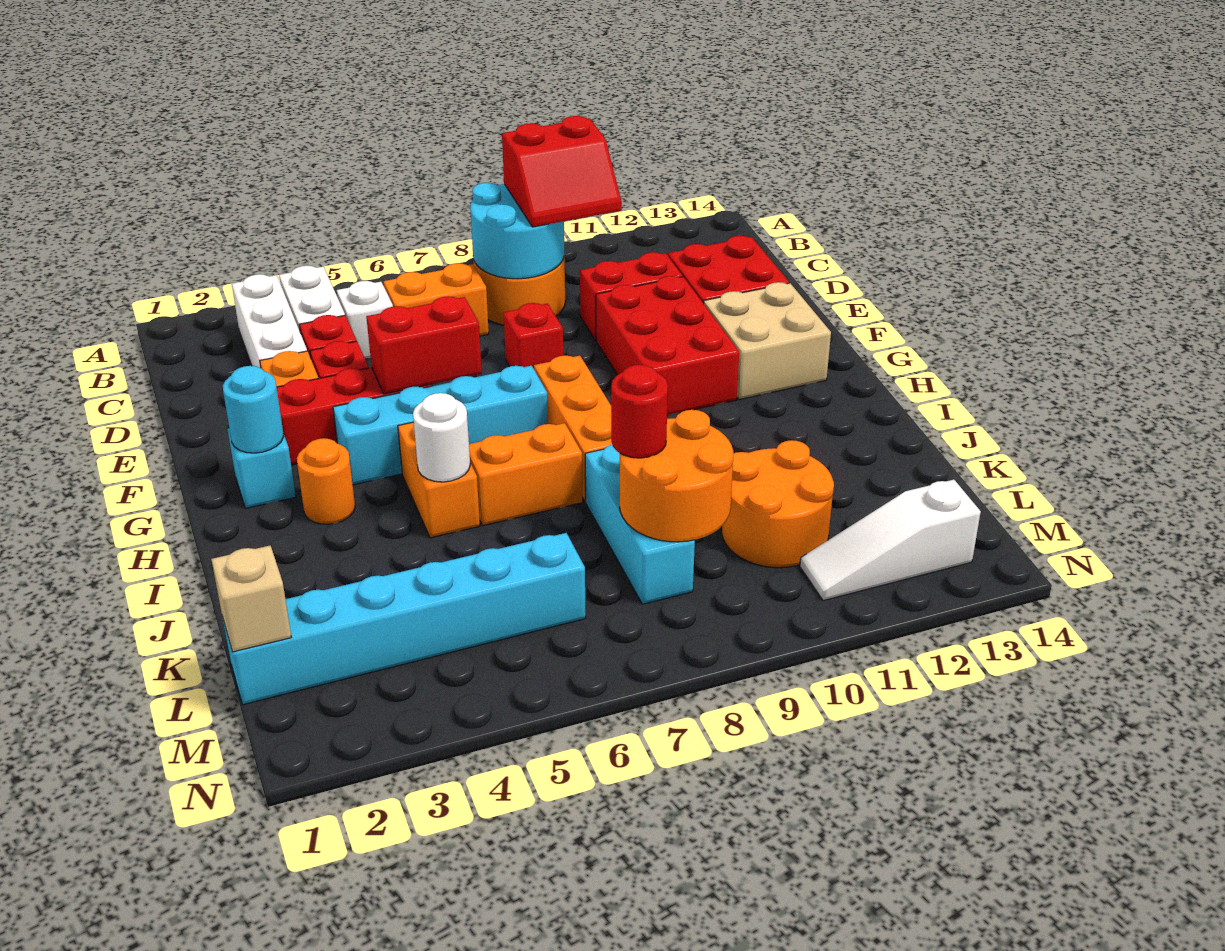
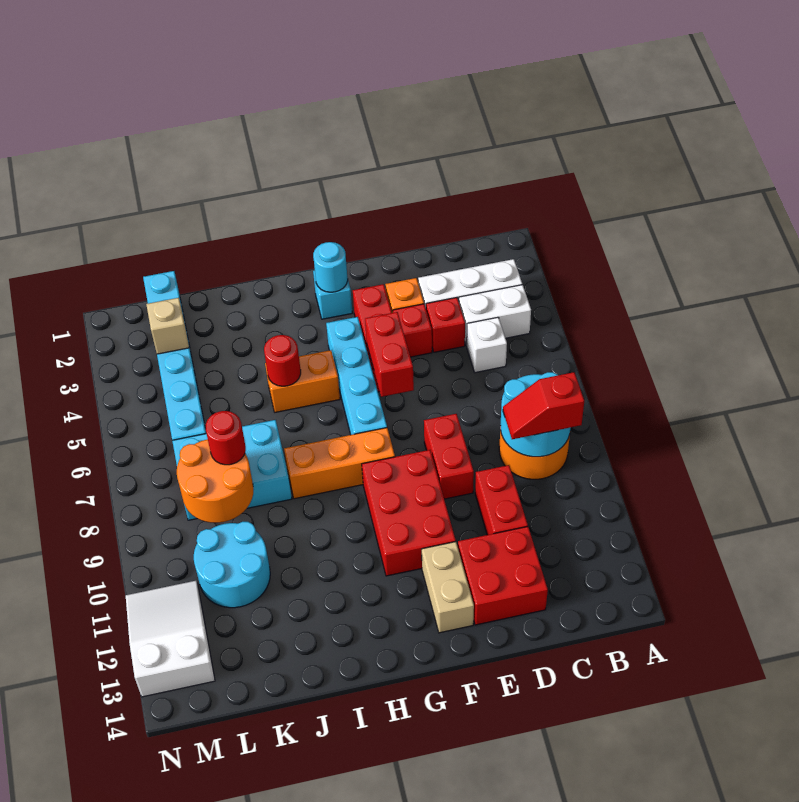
red 2x2 slope [502,116,622,227] -> red 1x2 slope [503,372,584,439]
orange 1x2 brick [384,263,489,336] -> none
red 1x1 brick [504,303,563,369] -> red 1x2 brick [424,414,474,499]
red 2x3 brick [596,276,739,416] -> red 2x3 brick turned to [362,450,456,576]
tan 2x2 brick [704,282,831,400] -> tan 1x2 brick [422,542,474,633]
orange 1x1 round brick [297,438,355,524] -> none
white 1x1 round brick [413,393,470,482] -> red 1x1 round brick [264,335,301,386]
orange 1x2 brick [469,423,583,526] -> none
cyan 1x3 brick [585,445,695,604] -> cyan 2x3 brick [172,420,292,520]
orange 2x2 round brick [722,440,834,568] -> cyan 2x2 round brick [194,522,270,608]
tan 1x1 brick [211,546,291,652] -> tan 1x1 brick moved to [146,298,189,354]
white 1x3 slope [800,480,981,601] -> white 2x3 slope [126,580,215,697]

